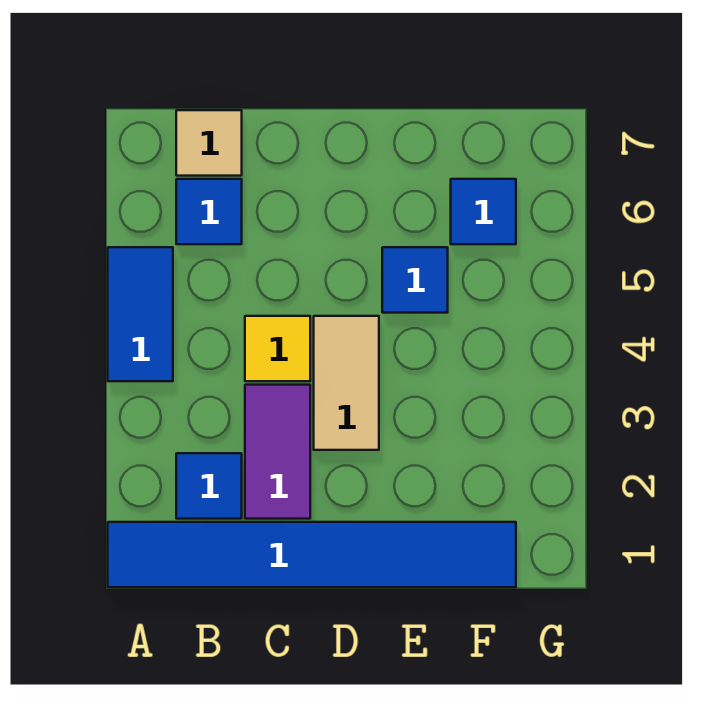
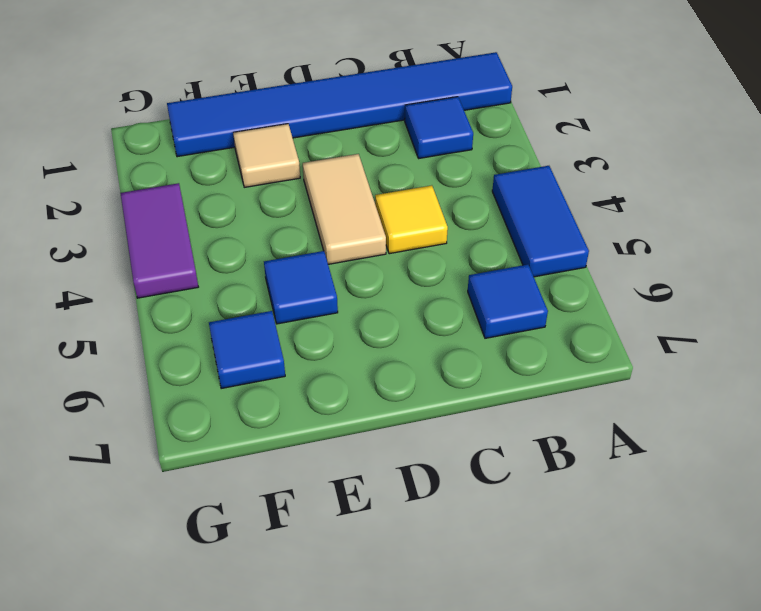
tan 1x1 tile [176,110,242,176] -> tan 1x1 tile moved to [233,124,300,187]
purple 1x2 tile [245,385,310,519] -> purple 1x2 tile moved to [120,183,198,298]

